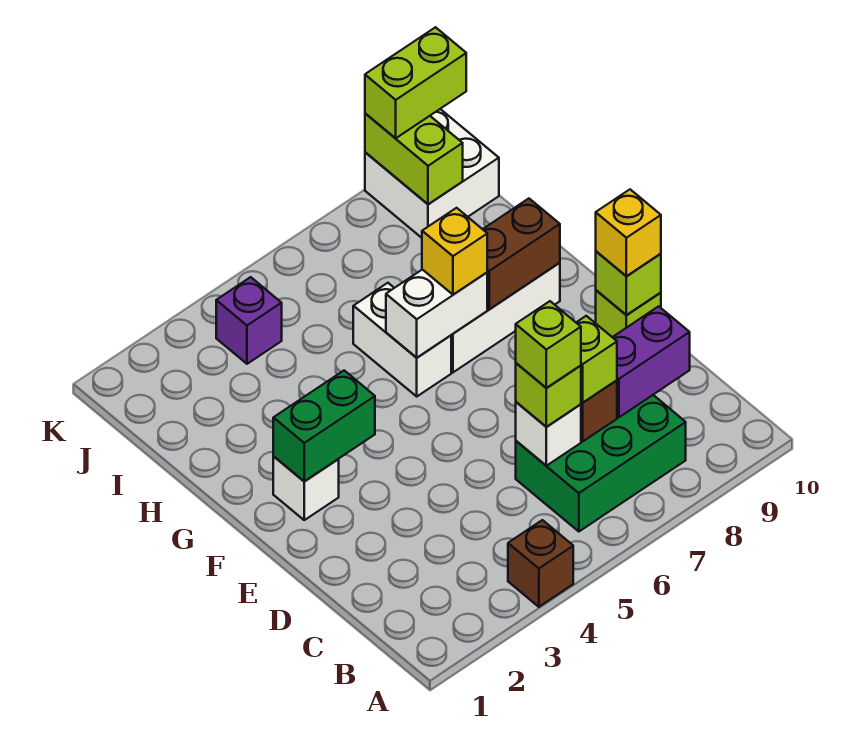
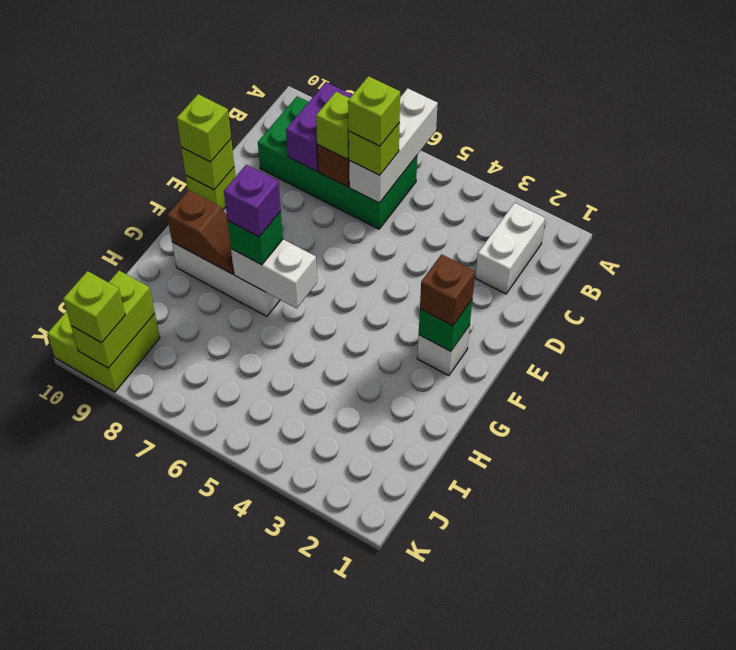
brown 1x1 brick [508,520,573,607] -> brown 1x1 brick moved to [420,254,475,326]
green 2x3 brick [516,395,686,531] -> green 2x4 brick [258,96,417,229]
white 1x1 brick [516,402,581,466] -> white 1x3 brick [349,88,438,203]
purple 1x2 brick [613,306,690,417] -> purple 1x2 brick turned to [286,82,352,172]
yellow 1x1 brick [596,190,661,276] -> lime 1x1 brick [177,94,231,162]
green 1x2 brick [273,371,375,481] -> green 1x1 brick [419,300,472,351]
white 1x2 brick [353,283,451,396] -> white 1x2 brick moved to [475,203,545,294]
yellow 1x1 brick [422,208,487,295] -> green 1x1 brick [227,211,283,265]
brown 1x2 brick [483,199,560,309] -> brown 1x2 slope [167,190,234,274]
purple 1x1 brick [216,277,282,364] -> purple 1x1 brick moved to [224,165,281,237]
white 2x2 brick [365,109,499,238] -> lime 2x2 brick [47,311,160,392]
lime 1x2 brick [365,27,466,138] -> lime 1x1 brick [63,271,125,343]

